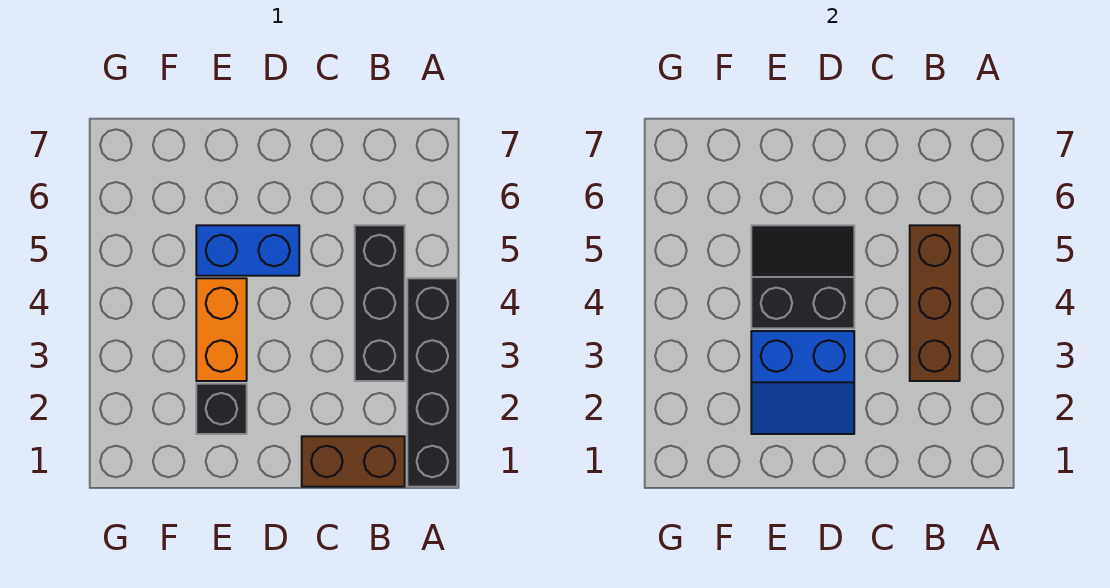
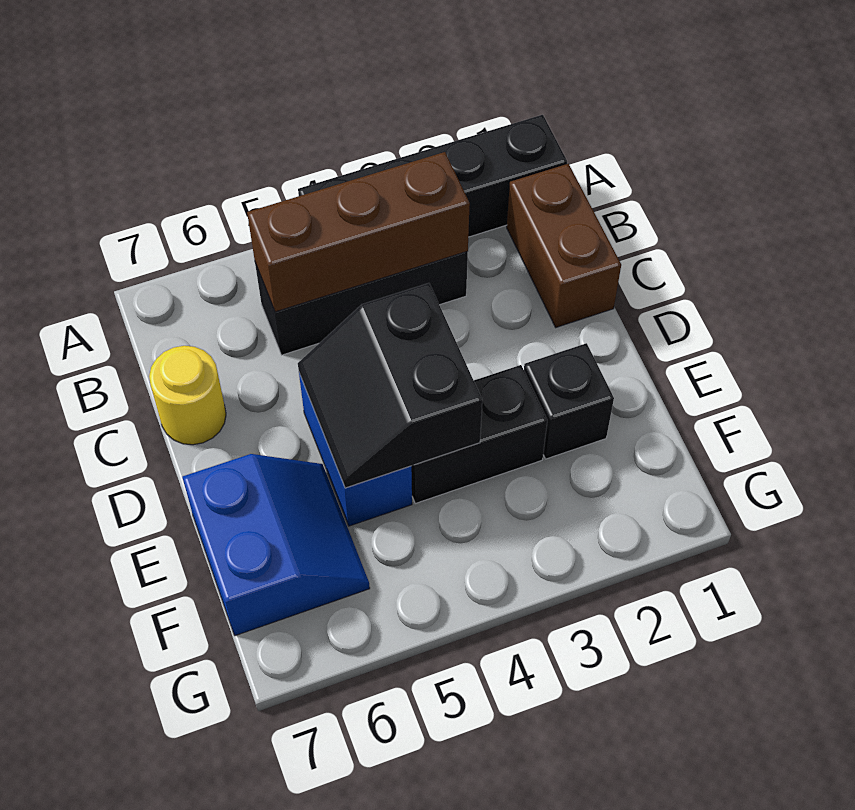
none -> yellow 1x1 round brick [149,346,226,445]
blue 2x2 slope [751,331,854,434] -> blue 2x2 slope moved to [182,454,370,636]
orange 1x2 brick [196,278,247,381] -> black 1x2 brick [411,365,547,503]

